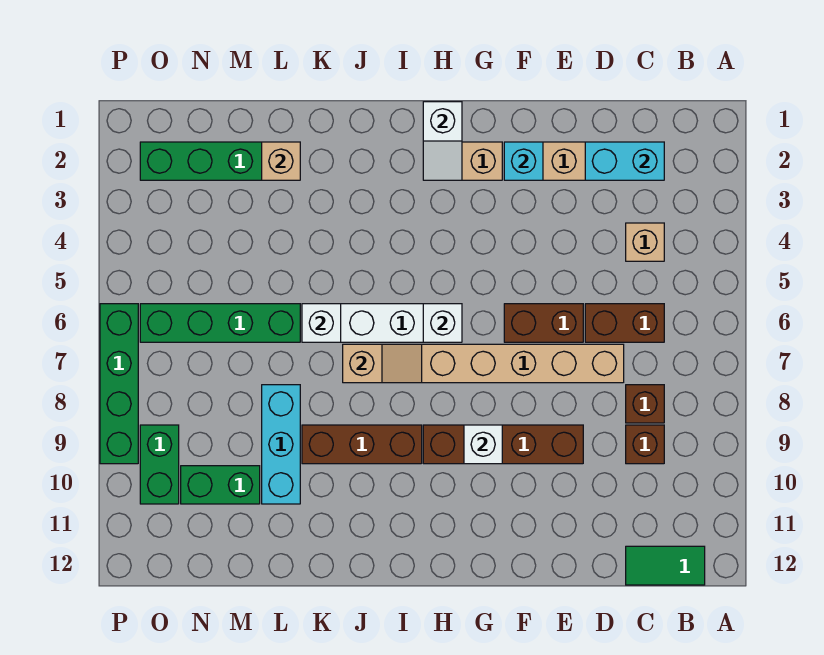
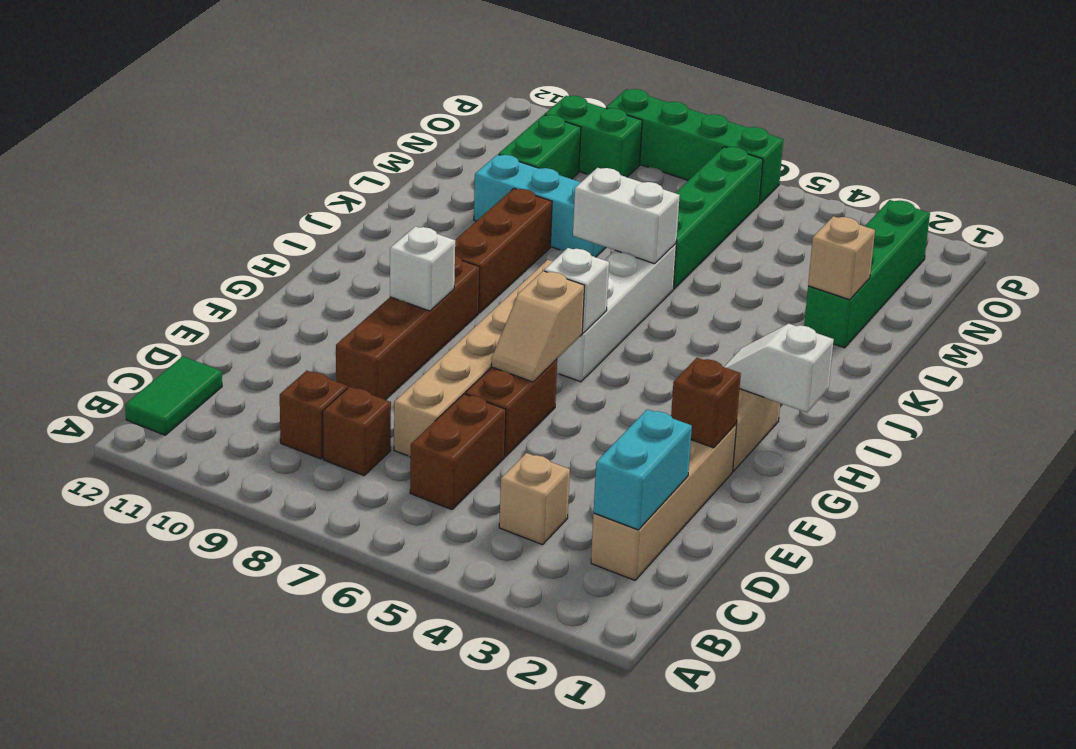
cyan 1x1 brick [504,142,543,180] -> brown 1x1 brick [671,358,741,448]
tan 1x2 slope [343,344,422,383] -> tan 1x2 slope moved to [491,271,585,382]
white 1x1 brick [302,304,341,342] -> white 1x2 brick [573,168,680,264]

